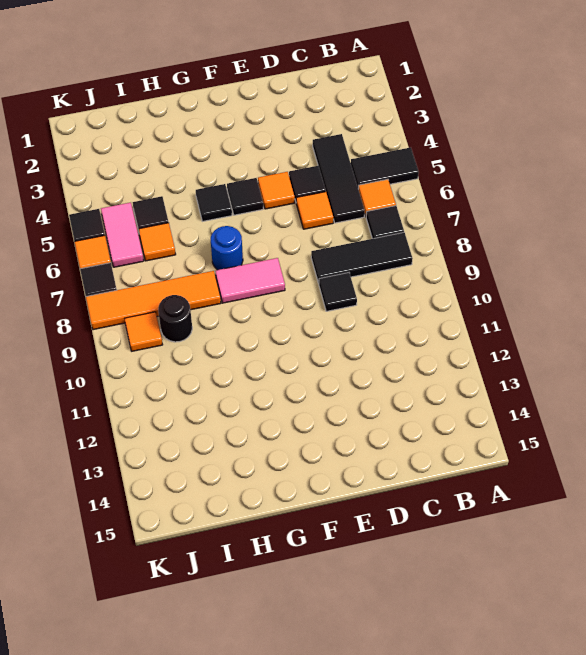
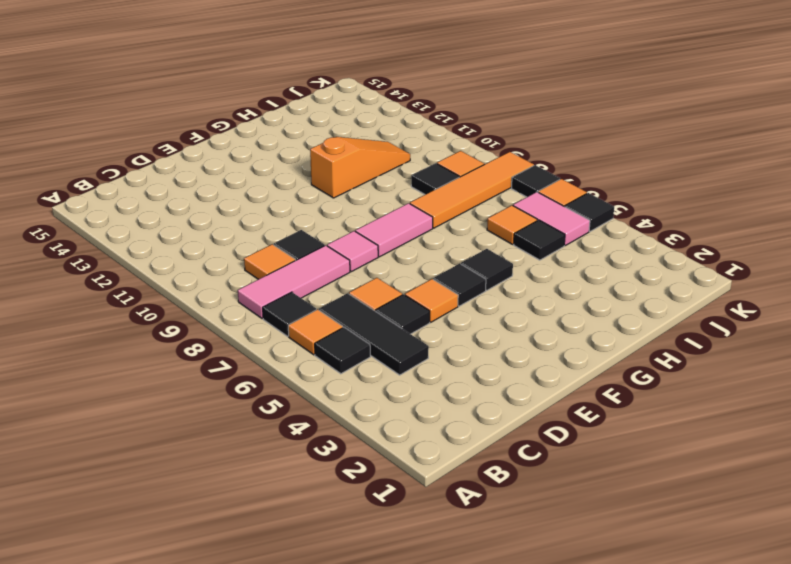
black 1x2 tile [351,148,419,189] -> black 1x1 tile [315,327,370,374]
black 1x3 tile [311,233,413,283] -> pink 1x3 tile [238,245,350,319]
none -> orange 1x1 tile [244,244,296,279]
none -> pink 1x1 tile [327,231,378,272]
blue 1x1 round brick [211,226,243,270] -> none
none -> orange 1x3 slope [310,137,410,198]
black 1x1 round brick [158,295,192,342] -> black 1x1 tile [411,163,459,195]

